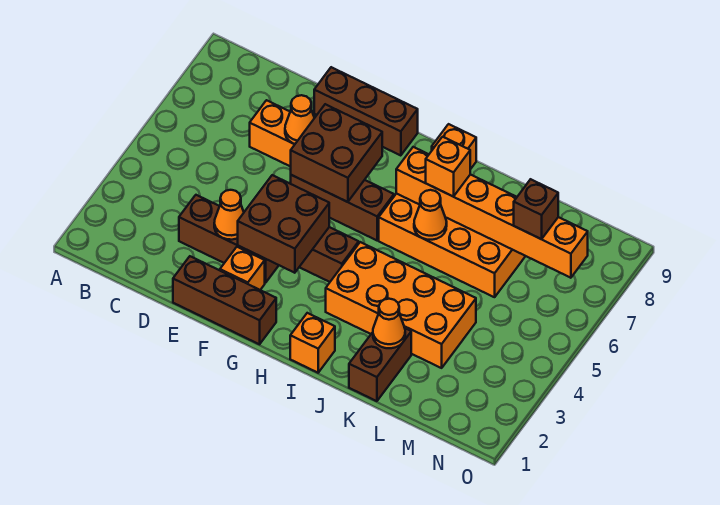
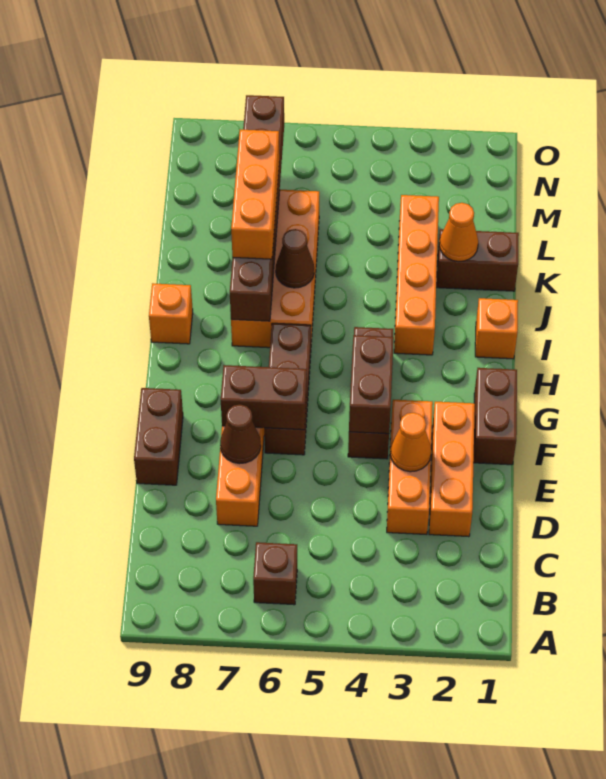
brown 1x3 brick [179,195,279,283] -> orange 1x3 brick [387,400,433,534]
brown 1x3 brick [173,256,276,344] -> brown 1x2 brick [473,368,517,465]
orange 1x1 cone [285,95,314,144] -> brown 1x1 cone [220,405,261,464]
brown 1x3 brick [314,67,418,156] -> brown 1x2 brick [134,388,183,485]
orange 1x1 brick [220,247,265,290] -> orange 1x3 brick [429,402,475,537]
brown 2x2 brick [238,175,329,273] -> brown 1x2 brick [349,335,394,434]
brown 2x2 brick [291,104,382,202] -> brown 1x2 brick [221,365,307,430]
orange 2x4 brick [326,242,476,368] -> orange 1x4 brick [394,195,439,355]
orange 1x6 brick [396,147,588,278] -> brown 1x6 brick [230,95,284,321]
orange 1x1 cone [414,190,447,240] -> brown 1x1 cone [276,229,314,288]
orange 1x1 brick [426,137,470,196] -> orange 1x3 brick [231,130,279,259]
brown 1x1 brick [514,179,558,239] -> brown 1x1 brick moved to [253,542,297,605]

